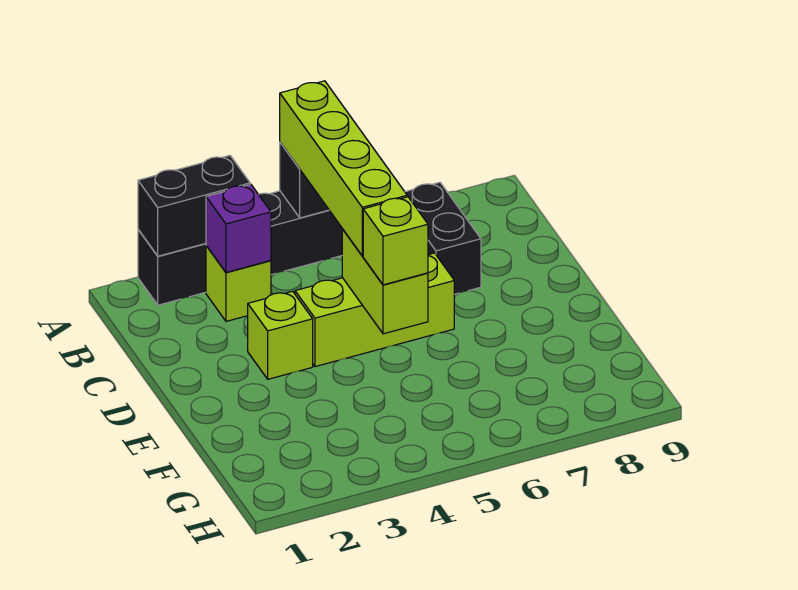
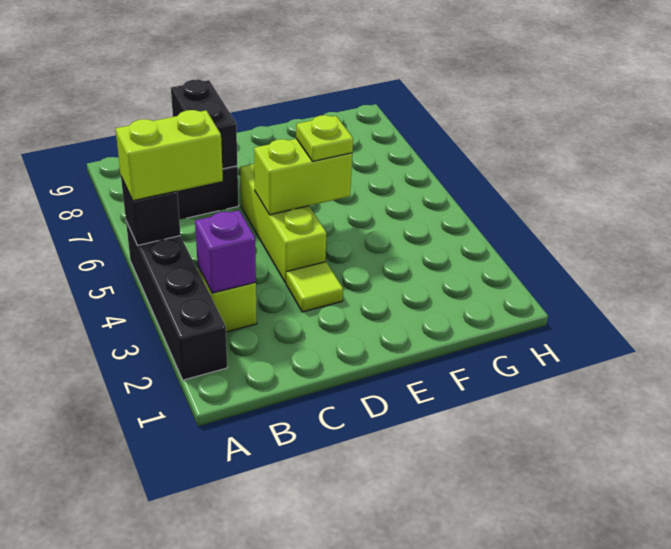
black 1x2 brick [138,156,250,256] -> black 1x2 brick moved to [171,79,237,169]
lime 1x4 brick [280,81,407,256] -> lime 1x2 brick [115,110,223,201]
lime 1x1 brick [248,291,313,379] -> lime 1x1 tile [286,262,343,312]
lime 1x1 brick [363,197,428,285] -> lime 1x1 plate [296,115,353,161]

